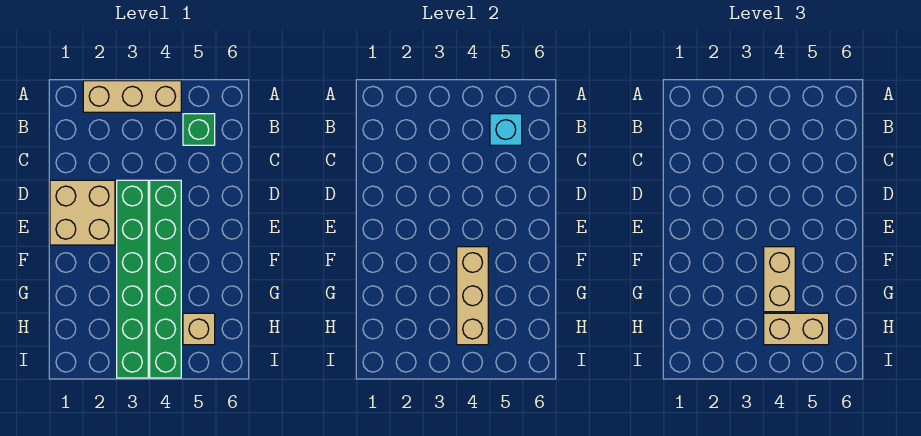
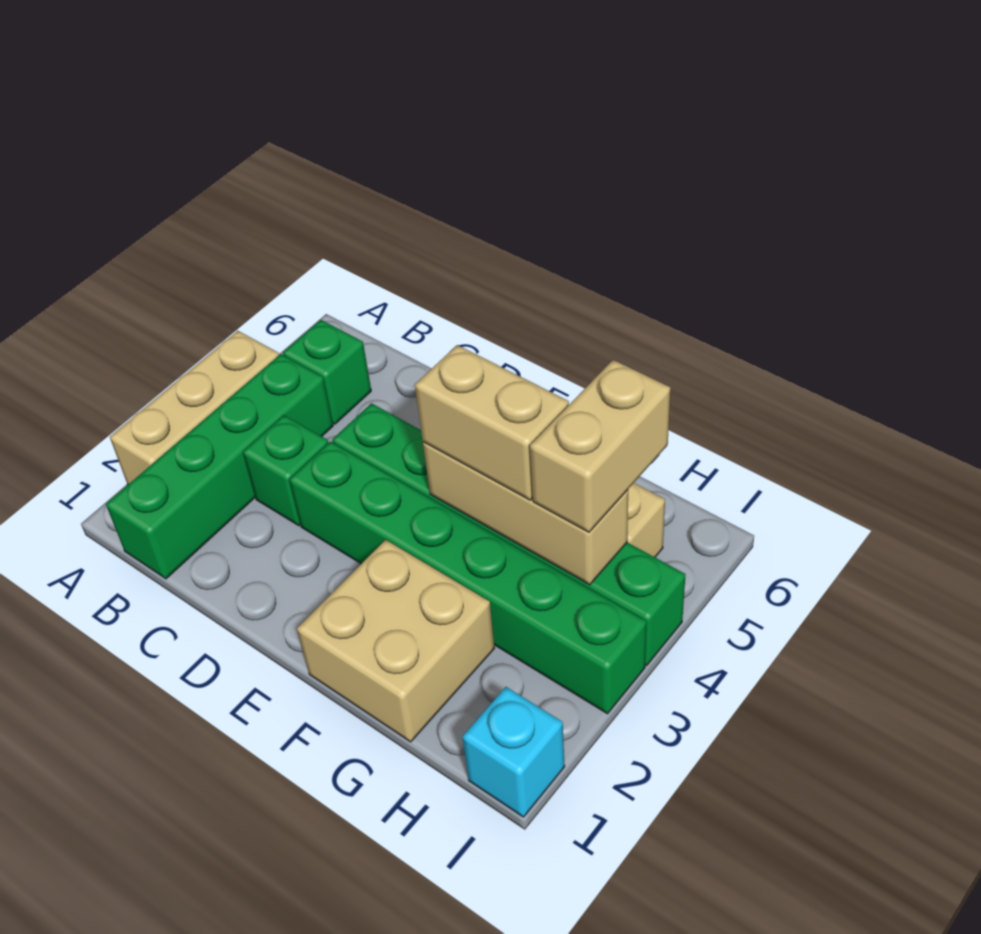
none -> green 1x4 brick [106,354,333,579]
cyan 1x1 brick [490,114,522,145] -> cyan 1x1 brick moved to [463,687,565,817]
none -> green 1x1 brick [243,415,328,526]
tan 2x2 brick [50,180,115,245] -> tan 2x2 brick moved to [297,540,495,742]

